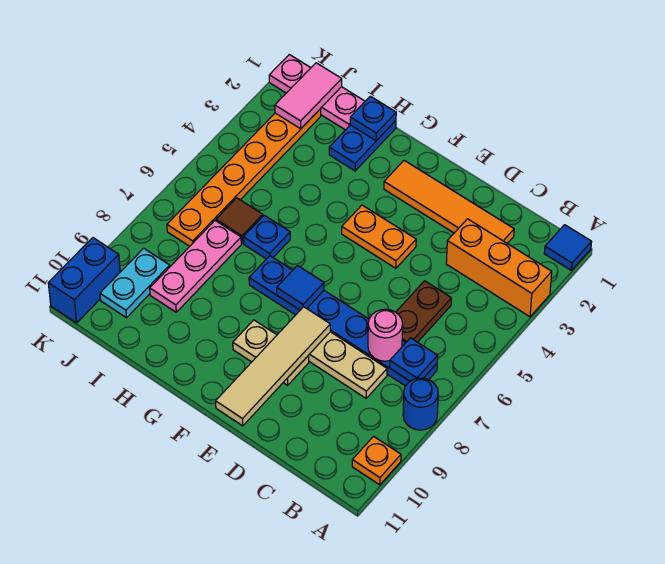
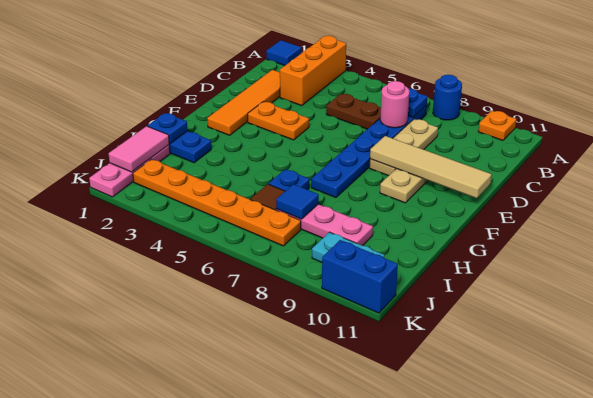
orange 1x2 plate [342,205,416,268] -> orange 1x2 plate turned to [248,102,309,140]
blue 1x1 tile [277,266,324,310] -> blue 1x1 tile moved to [276,184,319,219]
pink 1x2 tile [275,63,342,129] -> pink 1x2 tile turned to [109,126,169,172]

